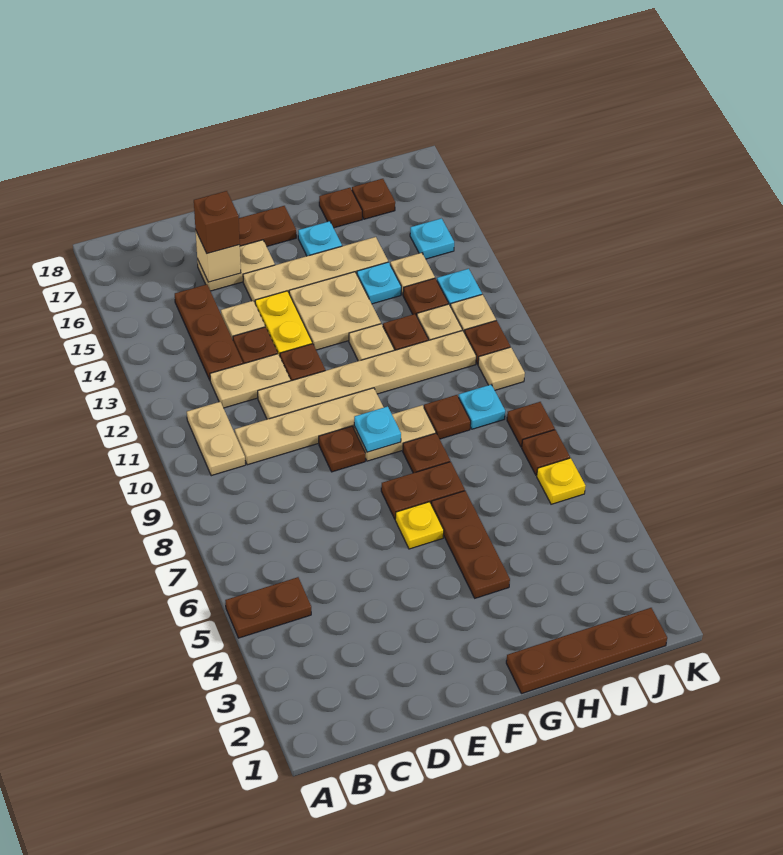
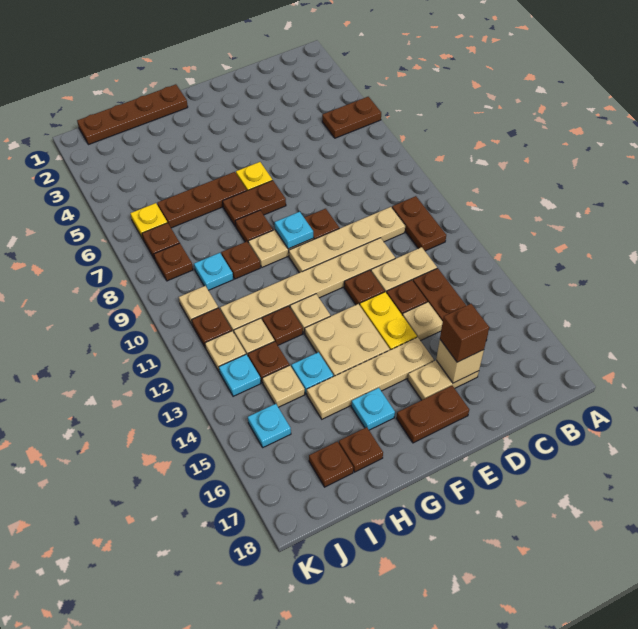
tan 1x2 plate [187,402,245,476] -> brown 1x2 plate [392,196,446,251]
brown 1x3 plate [431,491,510,598] -> brown 1x3 plate turned to [157,172,247,228]

